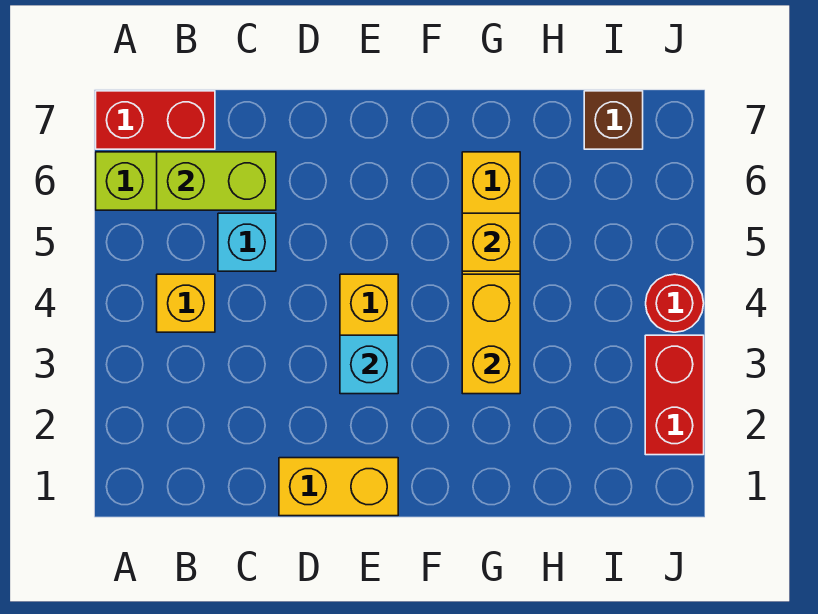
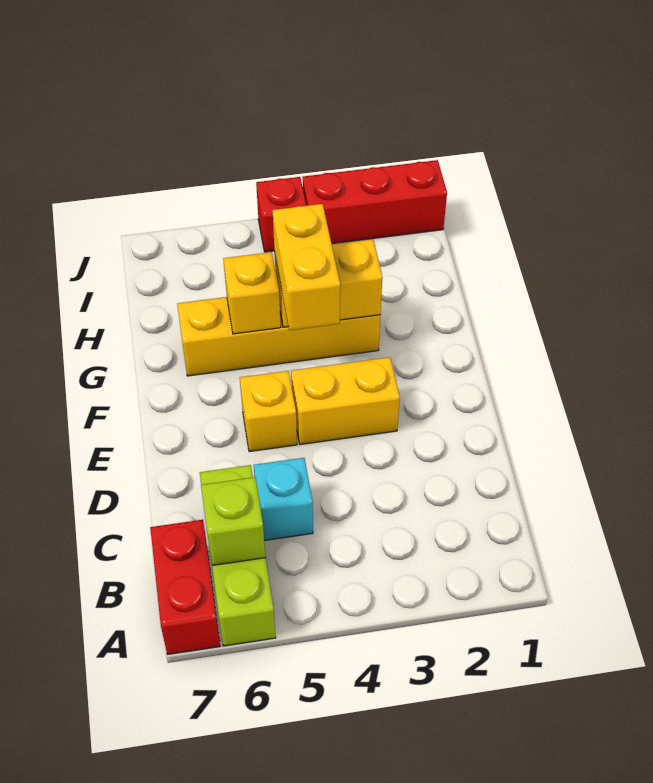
yellow 1x1 brick [157,274,215,332] -> yellow 1x1 brick moved to [240,371,297,452]
lime 1x2 brick [157,152,276,210] -> lime 1x1 brick [201,477,266,565]
yellow 1x2 brick [279,458,398,516] -> yellow 1x2 brick moved to [273,204,340,330]
cyan 1x1 brick [340,335,398,394] -> none
brown 1x1 brick [584,91,643,149] -> none
red 1x2 brick [645,335,704,455] -> red 1x3 brick [303,160,447,244]
red 1x1 round brick [646,274,704,332] -> red 1x1 brick [256,177,306,252]

